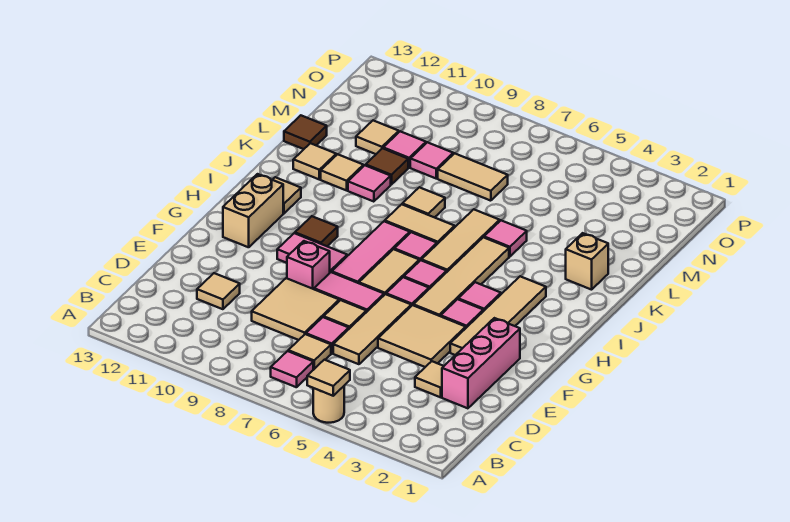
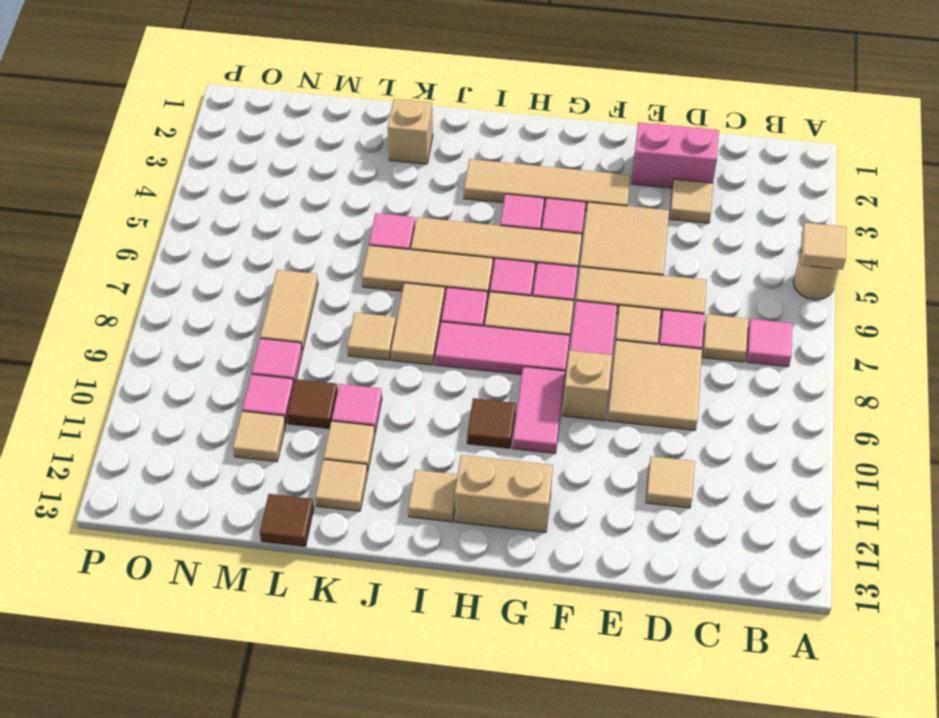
pink 1x3 brick [442,318,520,408] -> pink 1x2 brick [632,122,719,188]
pink 1x1 brick [287,241,330,289] -> tan 1x1 brick [562,350,612,421]

